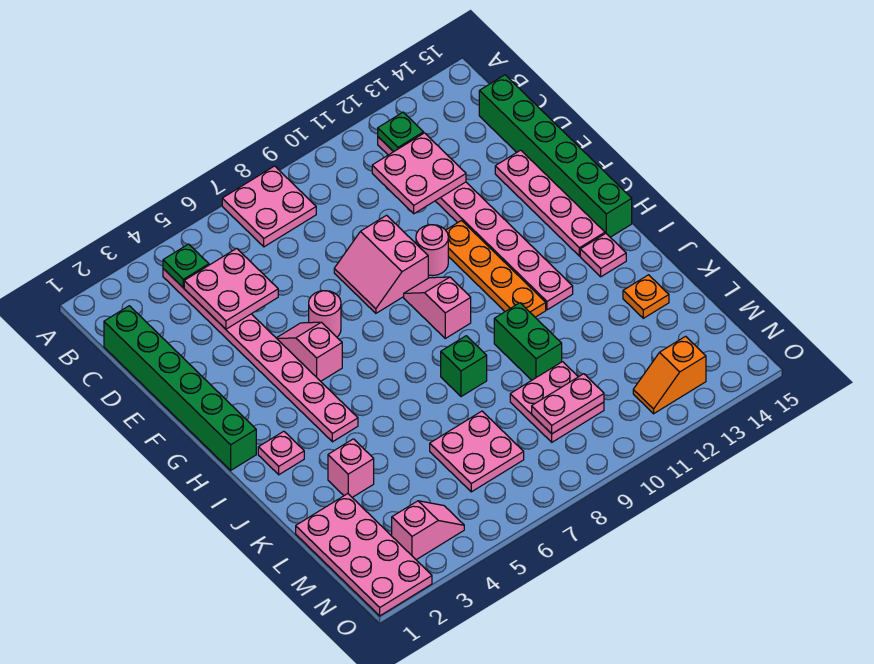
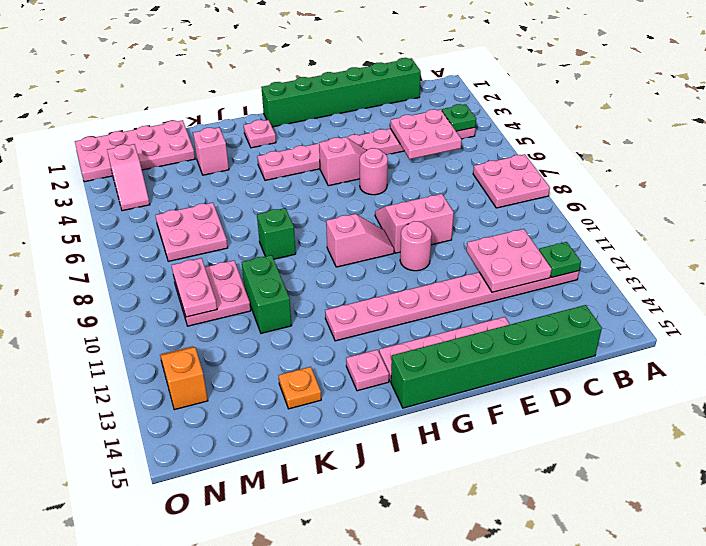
orange 1x4 plate [446,221,546,317] -> none
green 1x2 brick [494,303,562,380] -> green 1x2 brick turned to [242,255,292,333]

